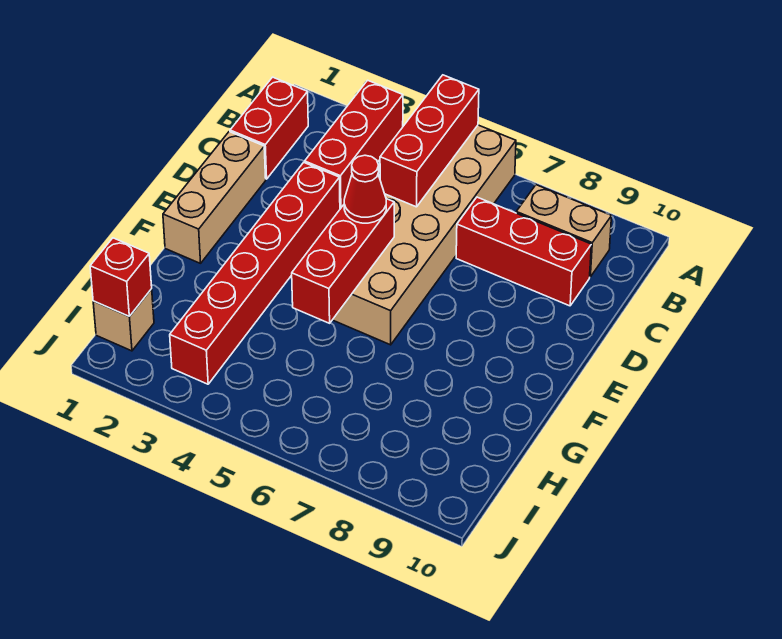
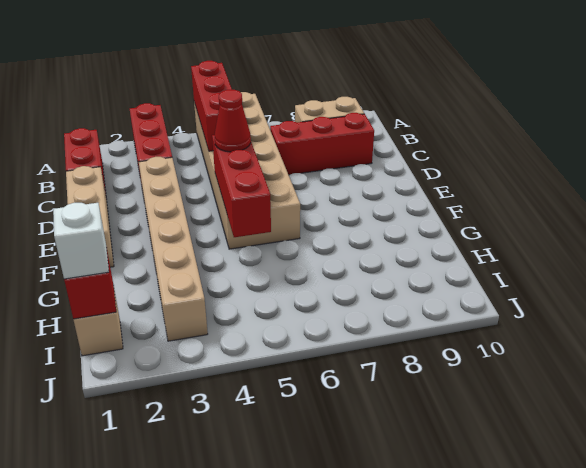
red 1x6 brick [170,163,340,384] -> tan 1x6 brick [139,157,208,341]
none -> white 1x1 brick [53,203,109,279]

